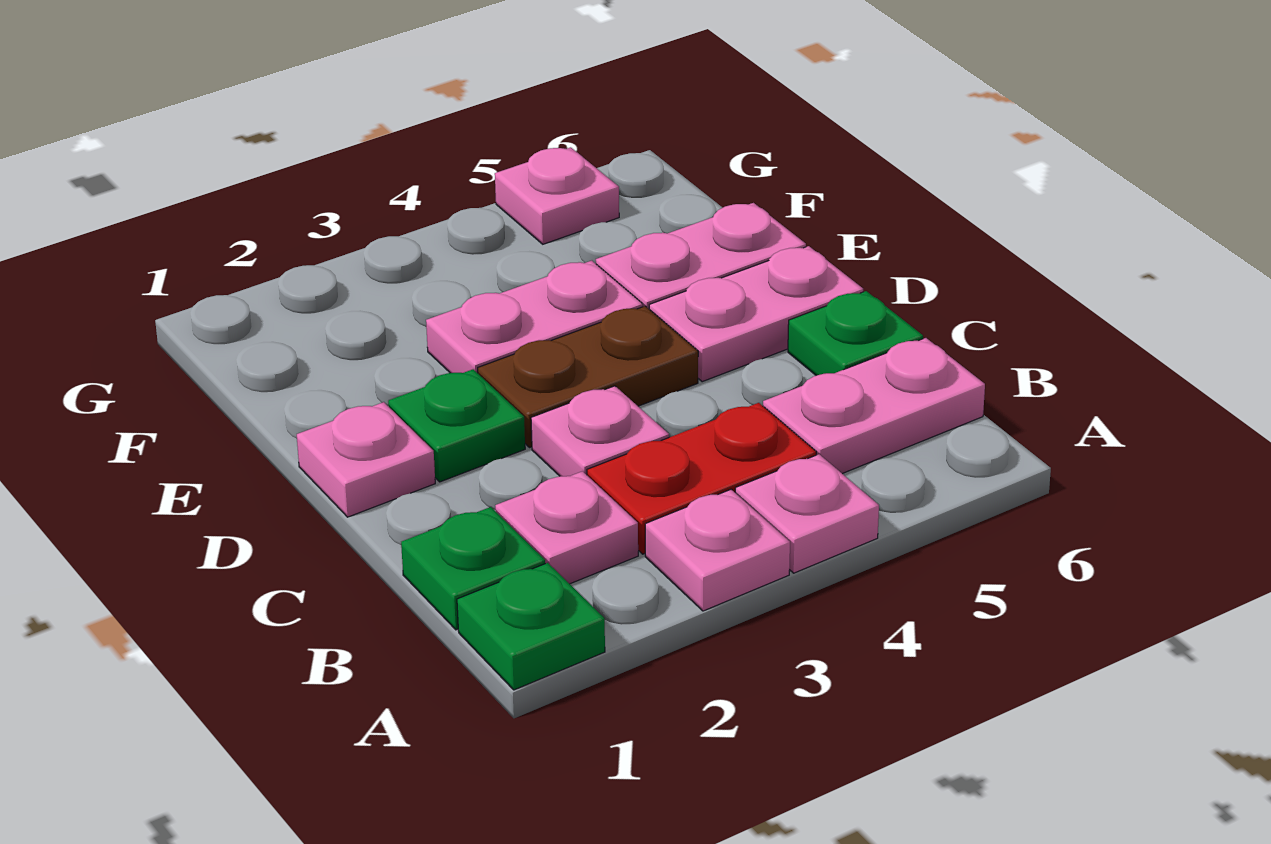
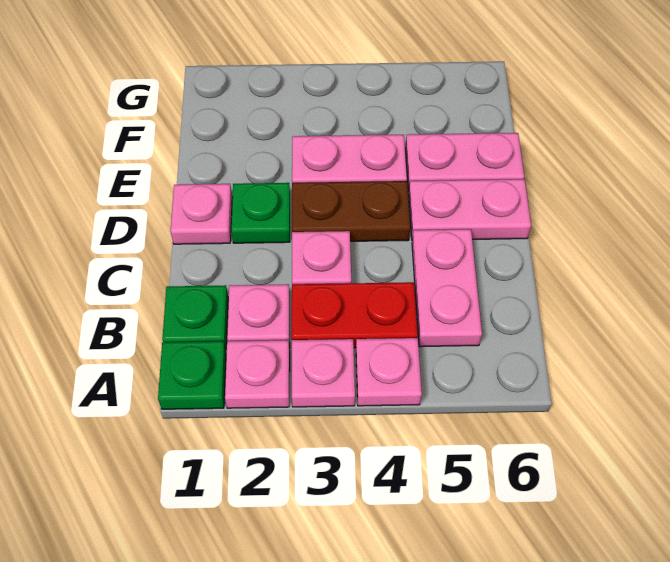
pink 1x2 plate [763,338,985,474] -> pink 1x2 plate turned to [412,229,482,347]
green 1x1 plate [788,291,923,376] -> none
pink 1x1 plate [495,147,619,244] -> pink 1x1 plate moved to [225,340,290,408]

